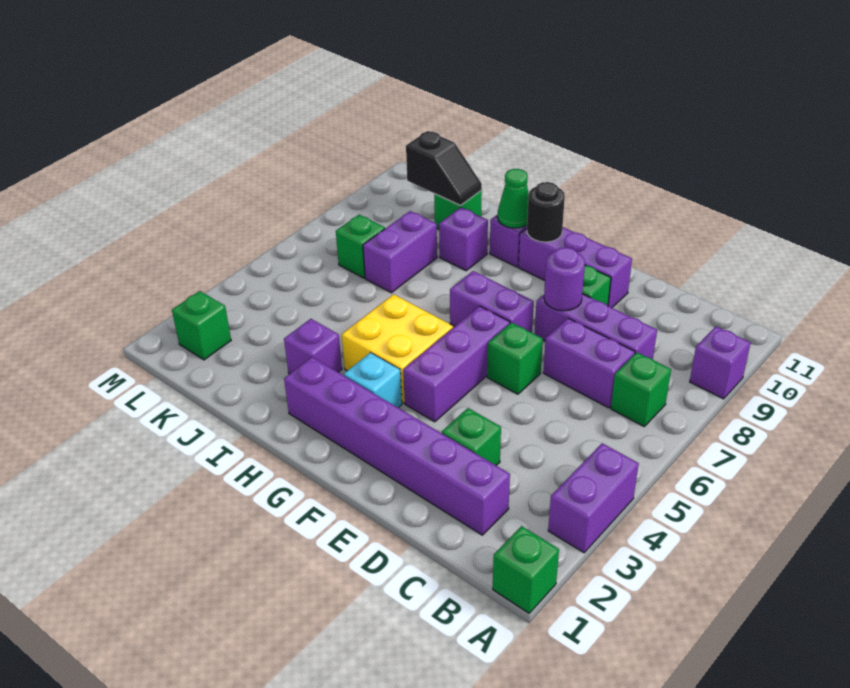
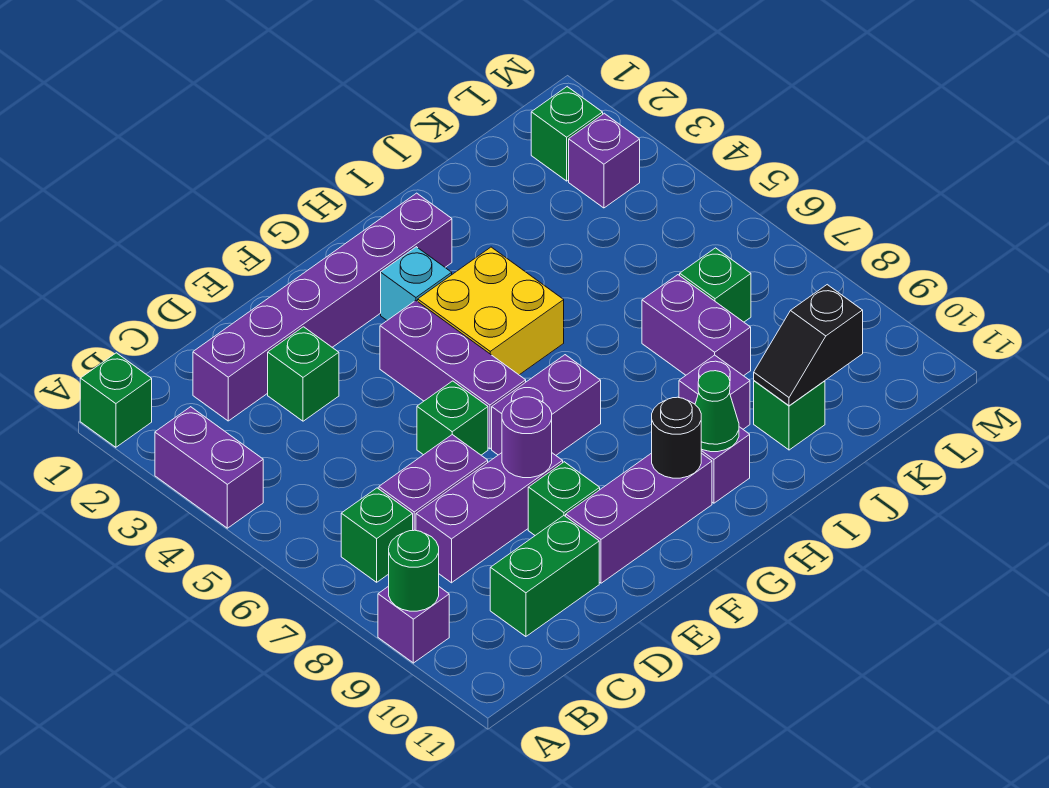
none -> green 1x1 round brick [389,530,439,611]
none -> green 1x2 brick [490,516,599,637]
purple 1x1 brick [284,319,342,374] -> purple 1x1 brick moved to [569,113,640,208]

